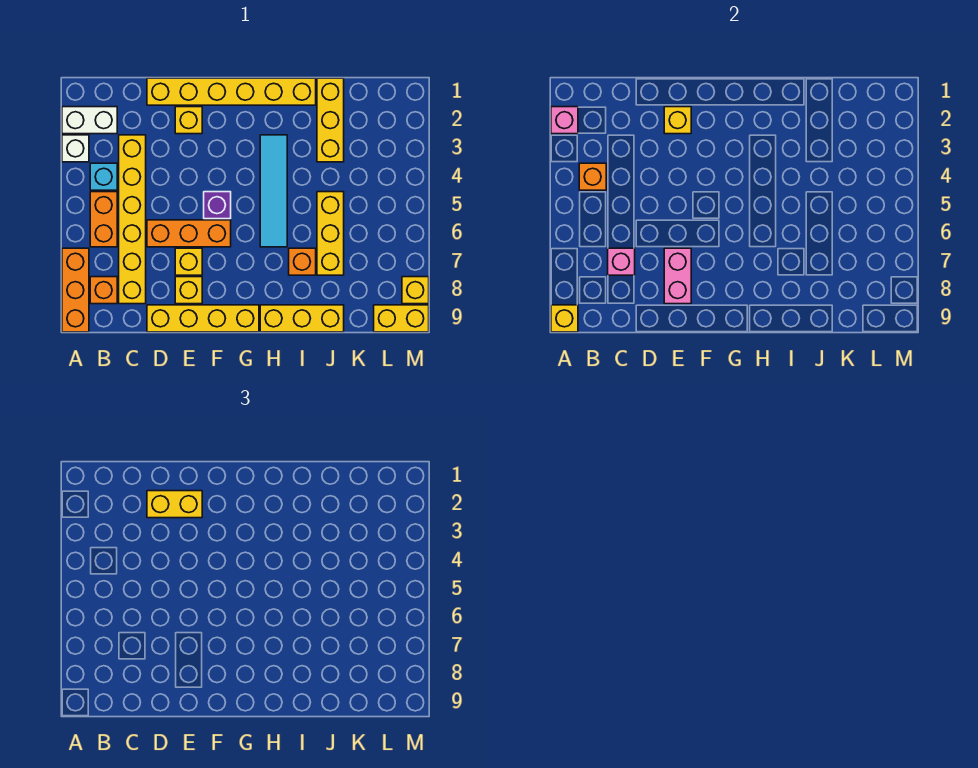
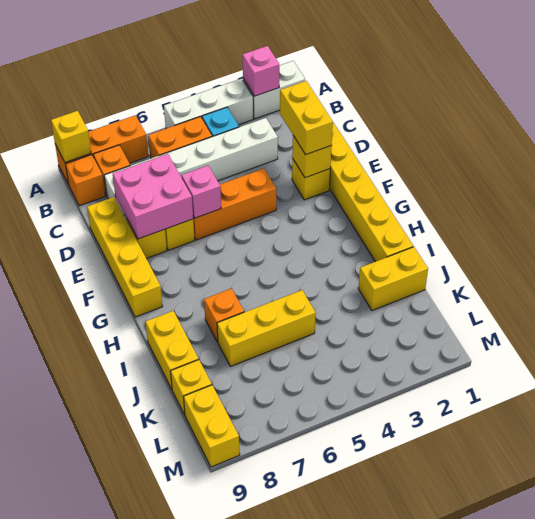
white 1x2 brick [62,107,117,134] -> white 1x2 brick turned to [243,61,305,119]
white 1x1 brick [62,135,89,162] -> white 1x3 brick [164,79,253,128]
orange 1x1 brick [579,163,606,190] -> orange 1x1 brick moved to [66,155,105,206]
yellow 1x6 brick [119,135,146,304] -> white 1x6 brick [104,118,278,215]
pink 1x1 brick [608,248,635,275] -> pink 1x1 brick moved to [182,165,221,218]
orange 1x3 brick [147,220,231,247] -> orange 1x3 brick turned to [193,169,276,240]
pink 1x2 brick [664,248,691,304] -> pink 2x2 brick [113,154,193,239]
purple 1x1 brick [204,192,231,219] -> none
cyan 1x4 tile [260,135,287,247] -> none
yellow 1x3 brick [260,305,344,332] -> yellow 1x2 brick [145,311,199,389]
yellow 1x3 brick [317,78,344,162] -> yellow 1x2 brick [358,247,428,311]
yellow 1x1 brick [402,277,429,304] -> yellow 1x1 brick moved to [171,360,212,415]

